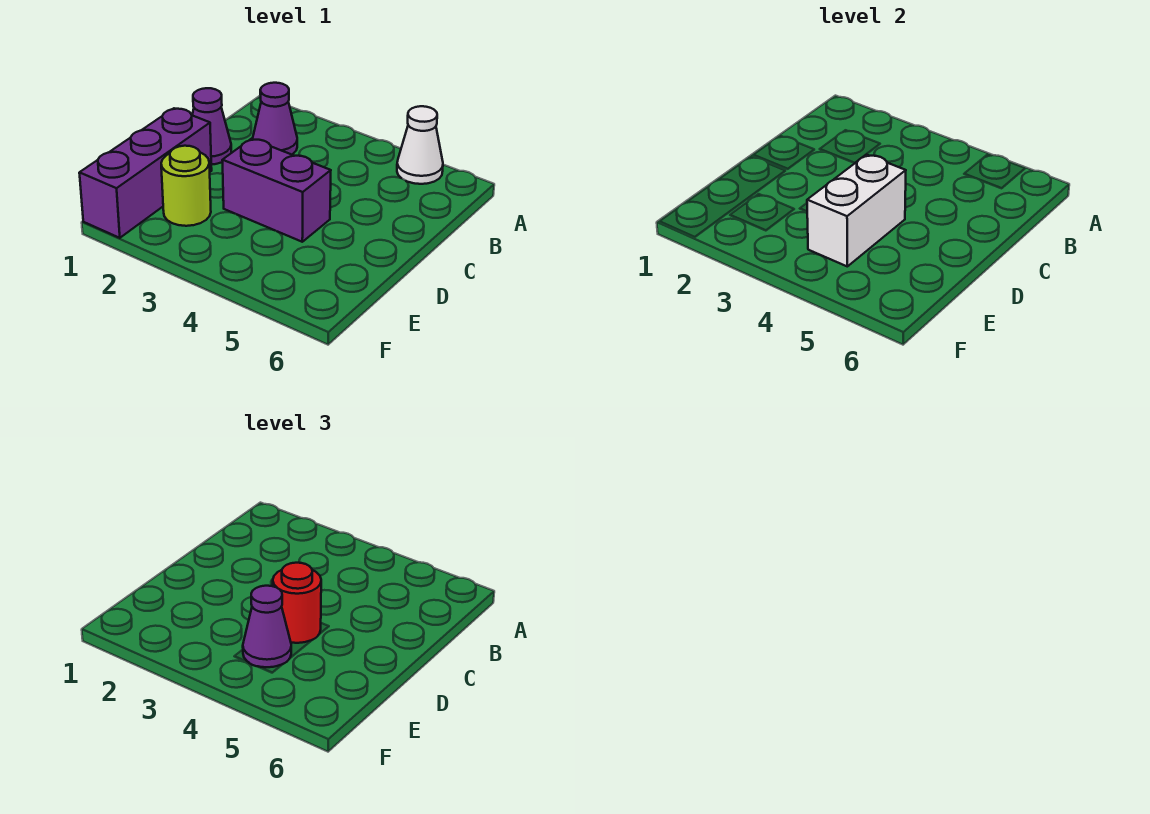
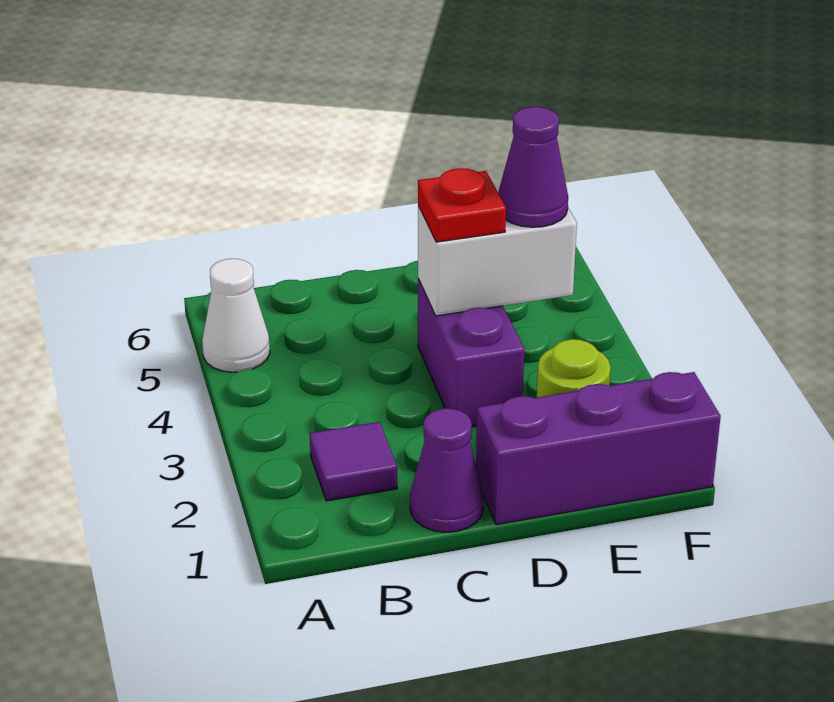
purple 1x1 cone [253,83,297,155] -> purple 1x1 tile [310,422,397,501]
red 1x1 round brick [273,563,321,643] -> red 1x1 plate [418,168,506,242]

